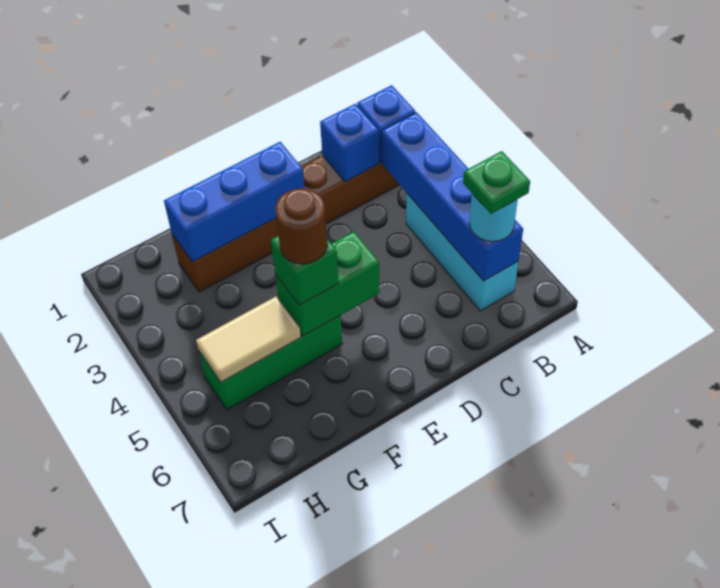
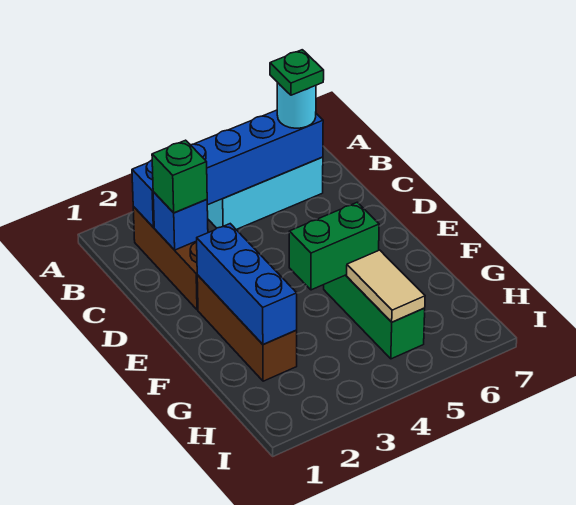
green 1x2 brick [275,232,379,336] -> green 1x2 brick turned to [289,202,379,290]
green 1x1 brick [271,236,339,305] -> green 1x1 brick moved to [152,140,207,213]
brown 1x1 round brick [275,188,327,264] -> none

